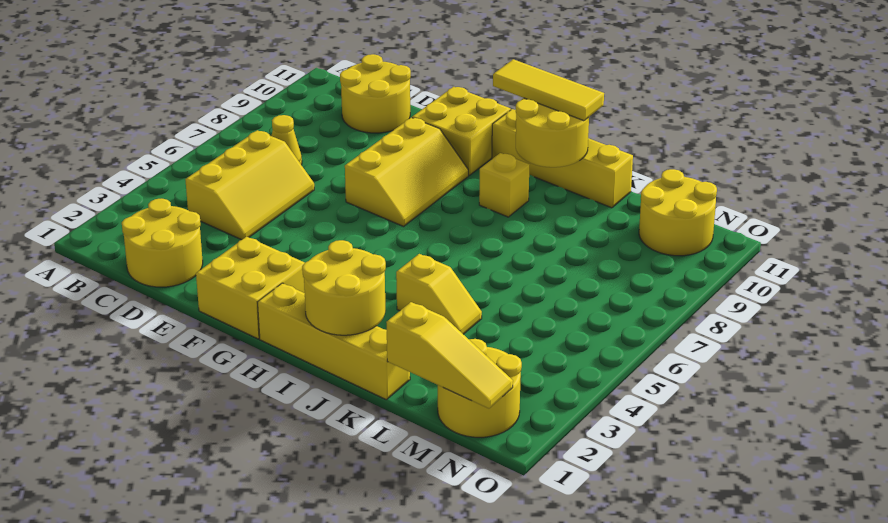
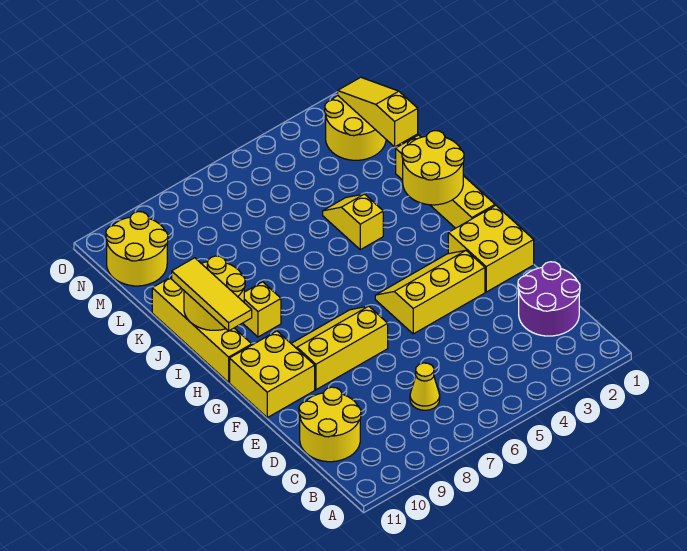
yellow 2x2 round brick [122,199,203,287] -> purple 2x2 round brick [518,262,580,336]
yellow 2x3 slope [185,130,314,240] -> yellow 2x3 slope moved to [375,250,485,334]

